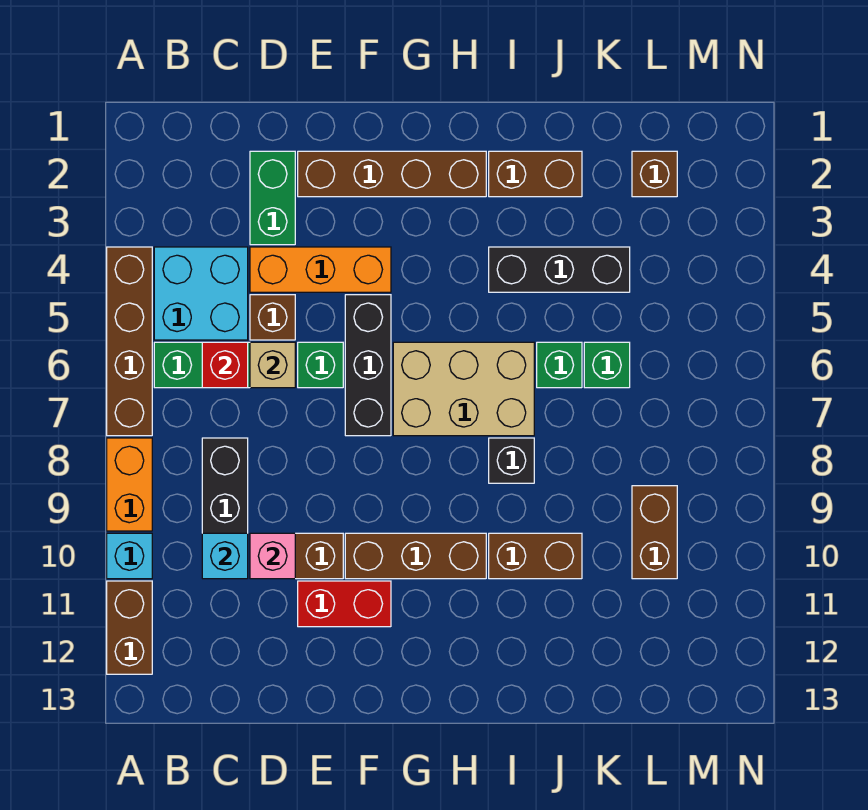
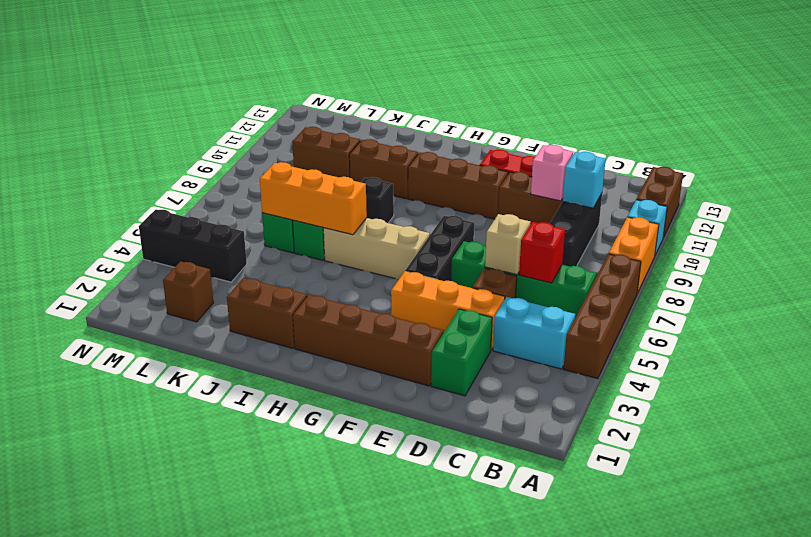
cyan 2x2 brick [154,247,248,340] -> cyan 1x2 brick [493,297,575,369]
tan 2x3 brick [393,342,534,436] -> tan 1x3 brick [323,218,430,279]
black 1x3 brick [489,247,630,292] -> black 1x3 brick moved to [139,210,247,282]
none -> orange 1x3 brick [260,162,367,235]
brown 1x2 brick [632,486,677,579] -> brown 1x2 brick turned to [292,127,360,178]

